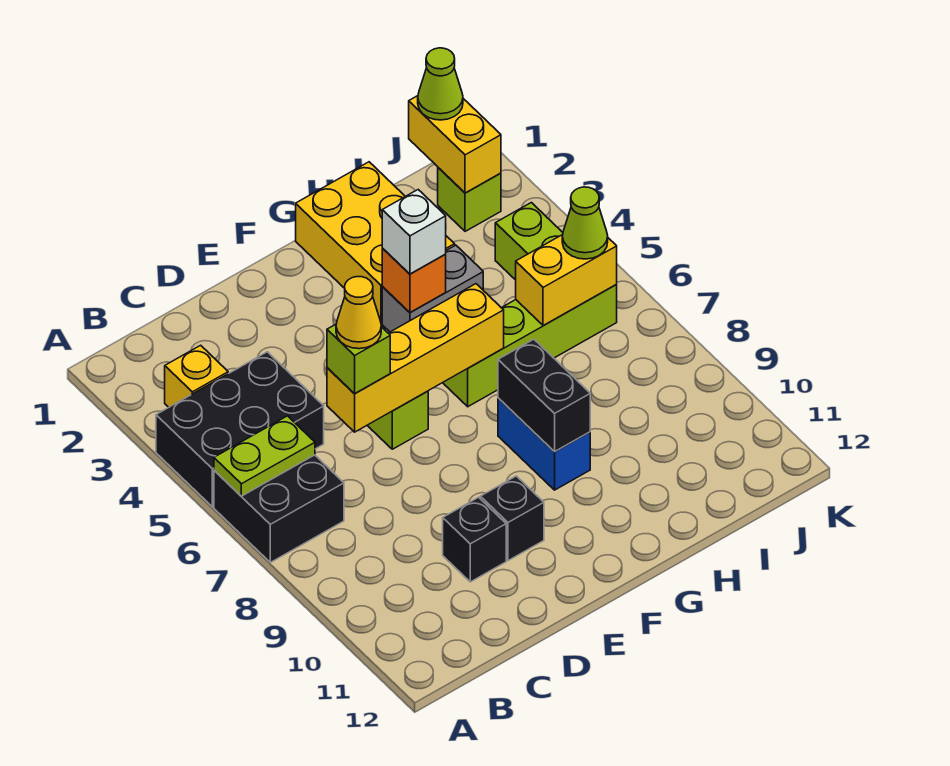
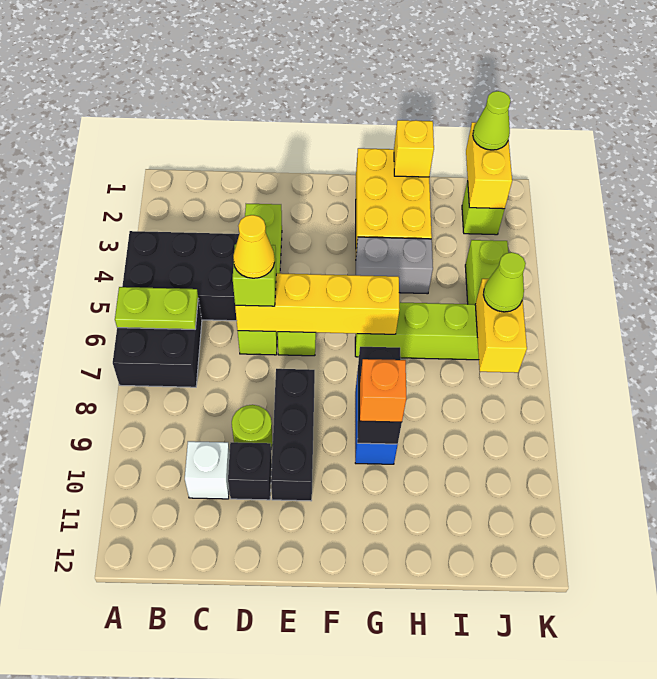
yellow 1x1 brick [165,345,228,407] -> yellow 1x1 brick moved to [394,120,434,177]
none -> lime 1x4 brick [238,204,282,355]
none -> lime 1x1 round brick [232,405,273,449]
black 1x1 brick [480,476,544,561] -> black 1x3 brick [271,369,315,501]
orange 1x1 brick [382,248,446,313] -> orange 1x1 brick moved to [360,359,406,422]
white 1x1 brick [382,190,446,274] -> white 1x1 brick moved to [185,441,230,499]
yellow 1x2 brick [516,235,617,326] -> yellow 1x2 brick turned to [475,279,527,373]

